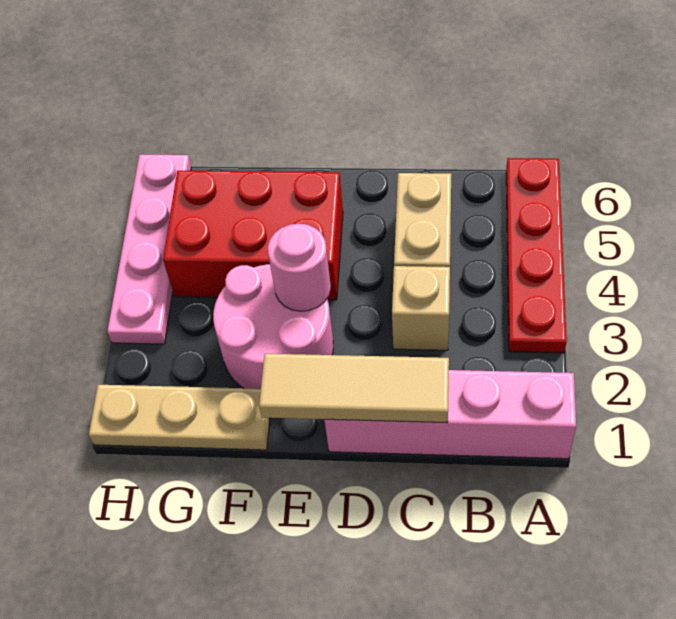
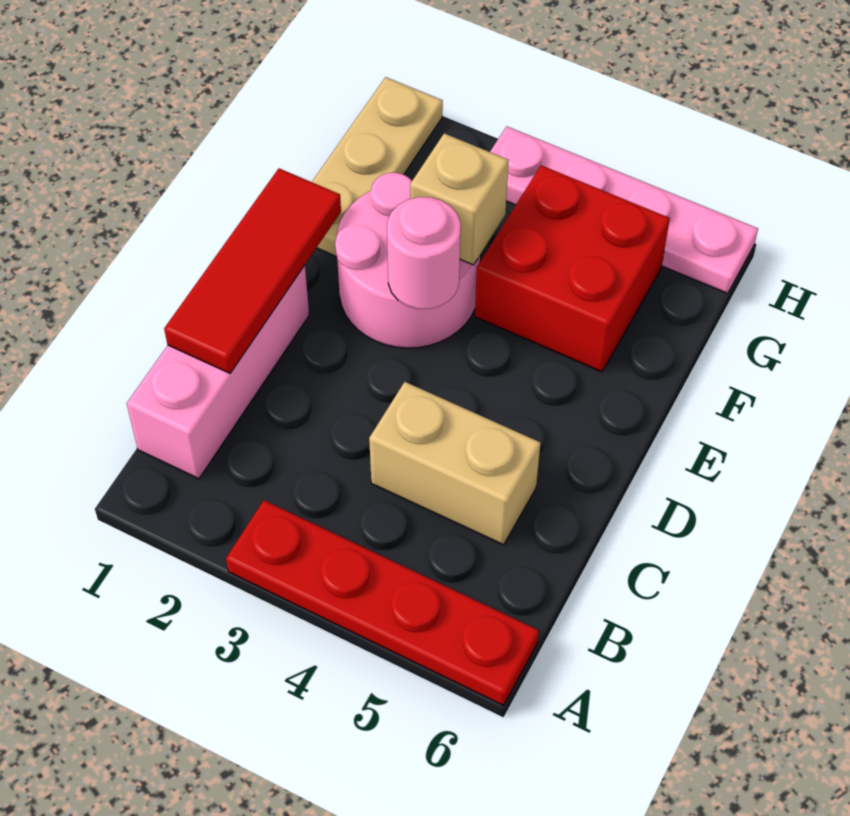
pink 1x4 brick [324,370,576,459] -> pink 1x3 brick [127,265,309,479]
tan 1x3 tile [259,354,449,423] -> red 1x3 tile [164,168,341,373]
tan 1x1 brick [392,266,450,350] -> tan 1x1 brick moved to [410,133,509,265]
red 2x3 brick [163,171,343,300] -> red 2x2 brick [475,165,670,372]

